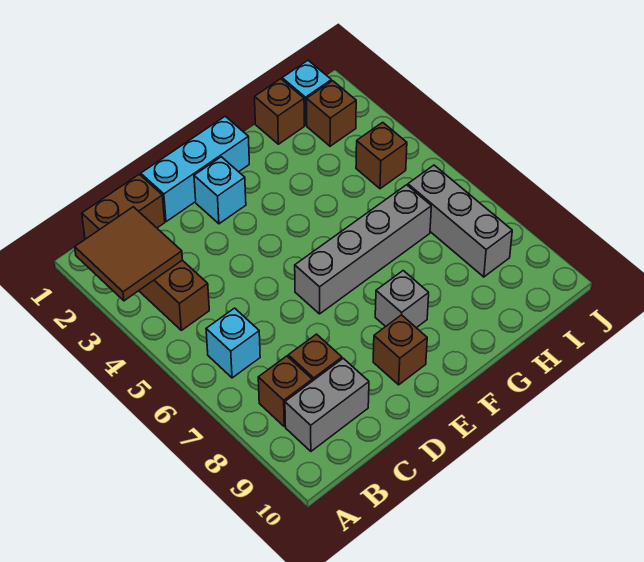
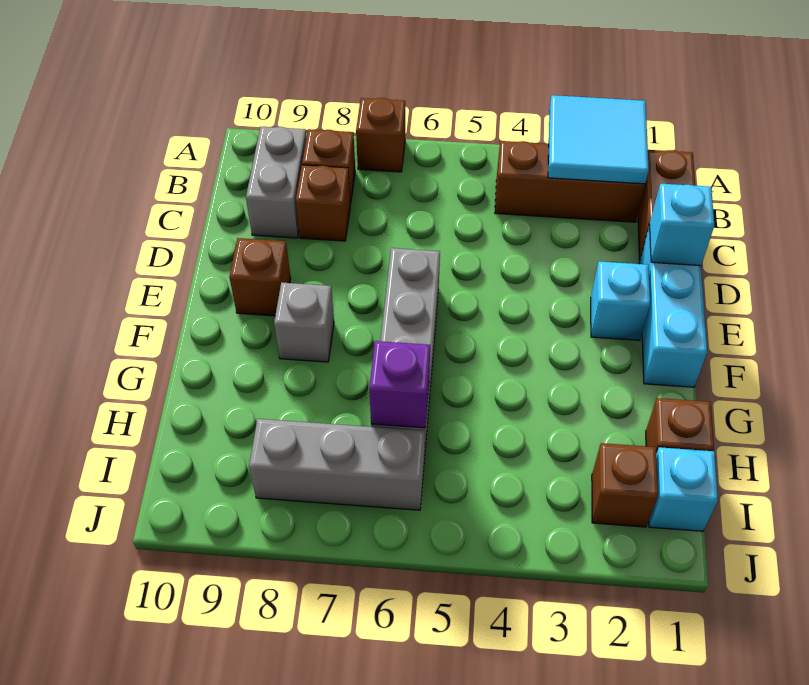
brown 2x2 tile [75,207,182,301] -> cyan 2x2 tile [548,95,649,184]
cyan 1x1 brick [206,308,260,378] -> cyan 1x1 brick moved to [649,184,714,266]
none -> purple 1x1 brick [369,341,430,428]
brown 1x1 brick [356,122,407,189] -> brown 1x1 brick moved to [356,98,405,172]

